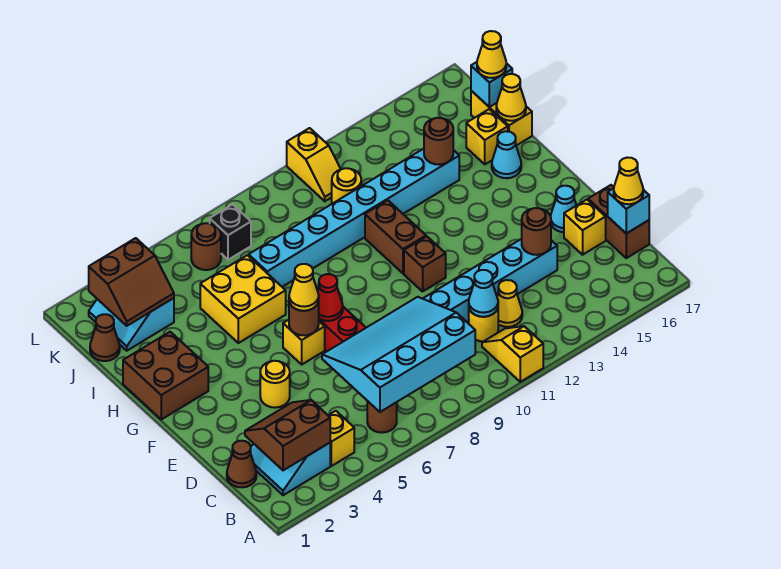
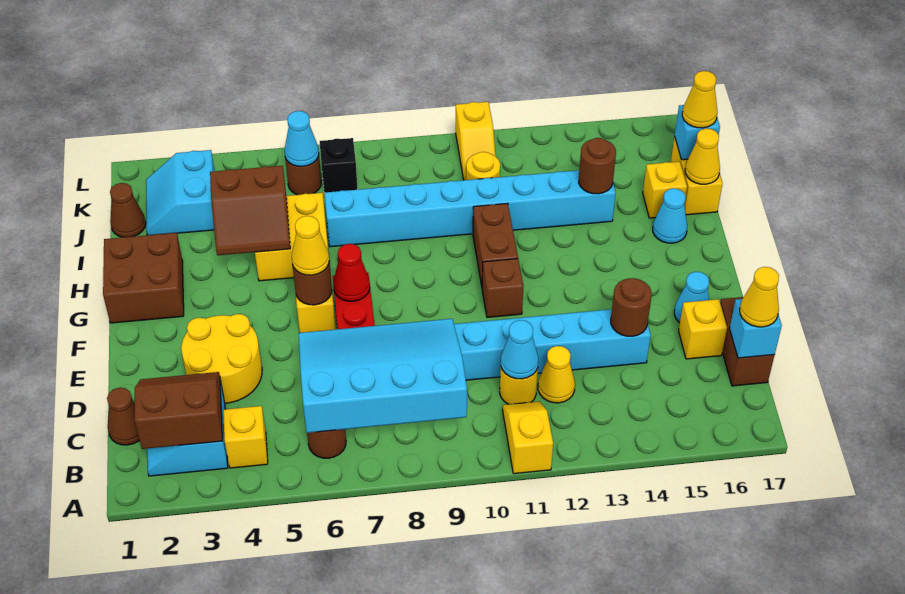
yellow 1x1 round brick [260,361,290,408] -> yellow 2x2 round brick [181,314,262,403]
brown 2x2 slope [89,238,174,326] -> brown 2x2 slope moved to [210,166,290,255]
none -> cyan 1x1 cone [284,111,319,166]

